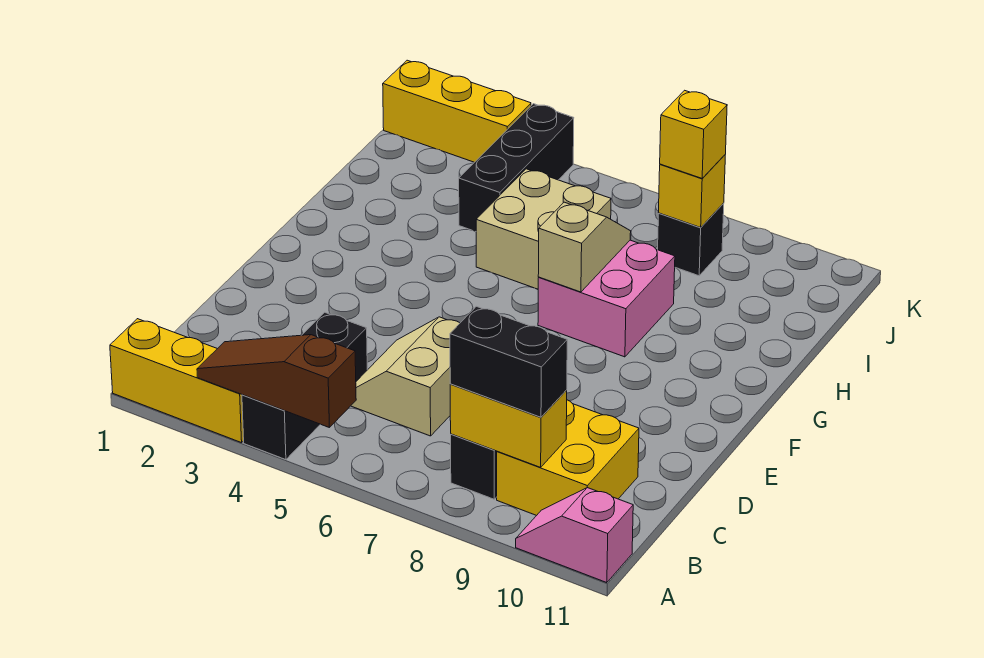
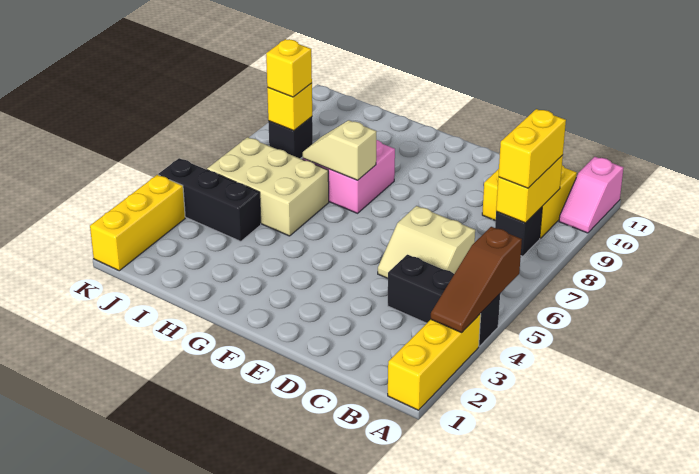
black 1x2 brick [450,306,567,417] -> yellow 1x2 brick [498,109,566,188]
tan 2x2 brick [476,169,611,289] -> tan 2x3 brick [207,137,329,236]

